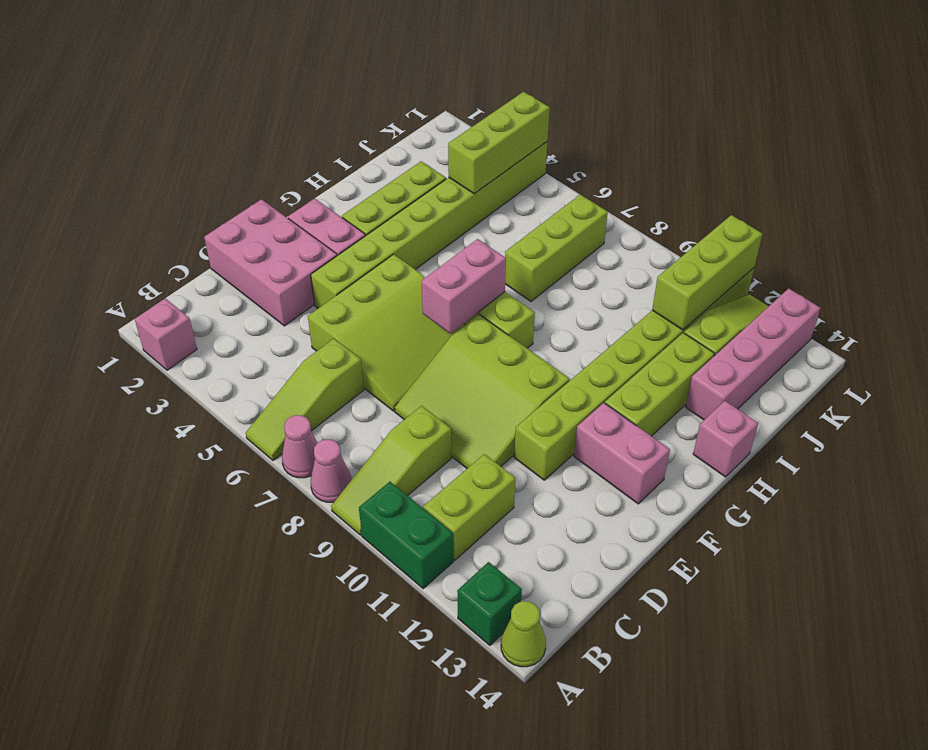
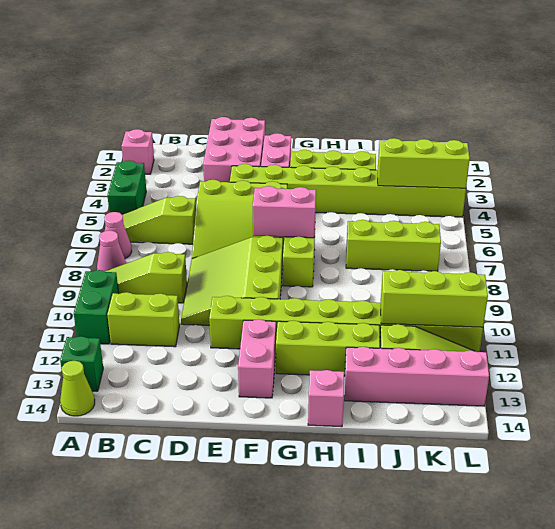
none -> green 1x2 brick [107,160,146,214]

